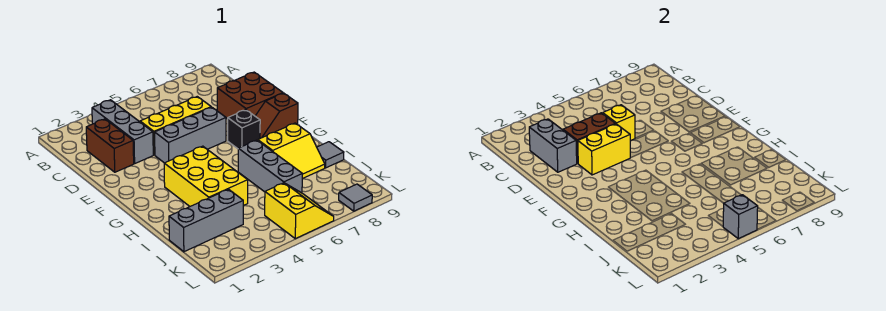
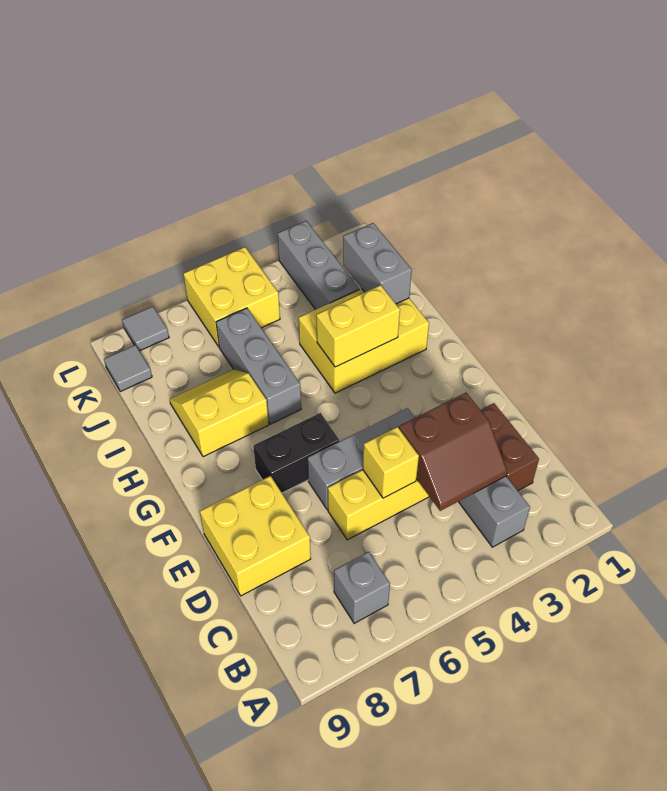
grey 1x2 brick [529,119,577,172] -> grey 1x2 brick moved to [343,223,412,304]
brown 2x2 brick [217,72,283,119] -> yellow 2x2 brick [200,476,311,596]
yellow 1x2 brick [578,124,630,175] -> yellow 1x2 brick moved to [316,285,400,367]
black 1x1 brick [228,110,260,149] -> black 1x2 brick [253,413,339,493]
brown 1x2 slope [255,93,298,138] -> none
yellow 2x3 brick [164,146,248,206] -> yellow 2x3 brick turned to [299,289,429,393]
grey 1x1 tile [317,142,344,168] -> grey 1x1 tile moved to [104,345,152,391]
grey 1x3 brick [169,189,243,252] -> grey 1x3 brick turned to [278,221,359,310]
yellow 2x2 slope [265,183,334,239] -> yellow 2x2 brick [183,247,280,347]
grey 1x1 brick [723,195,758,239] -> grey 1x1 brick moved to [334,552,390,623]

